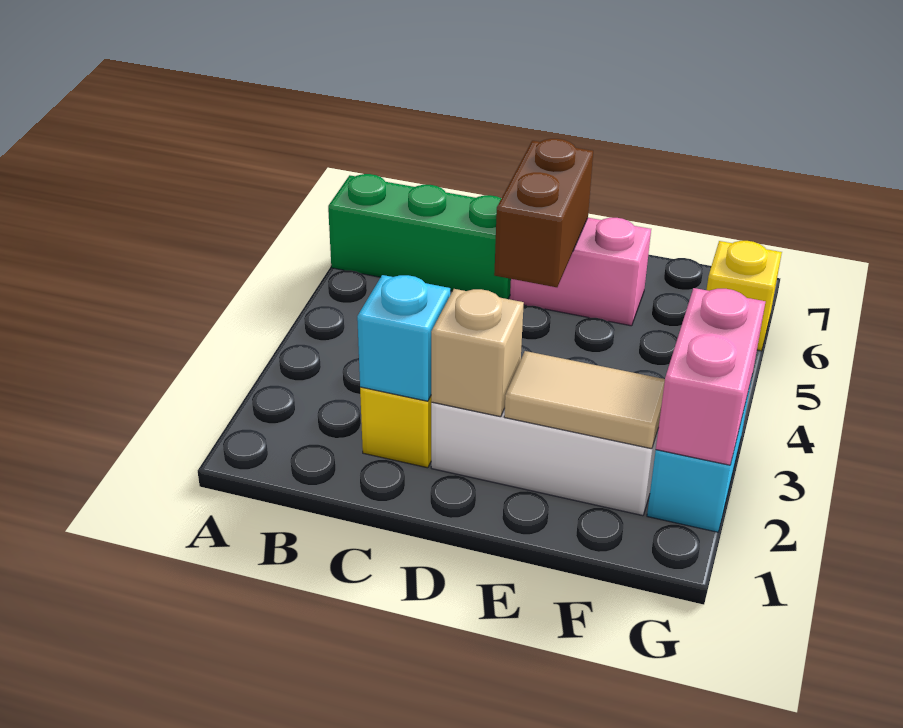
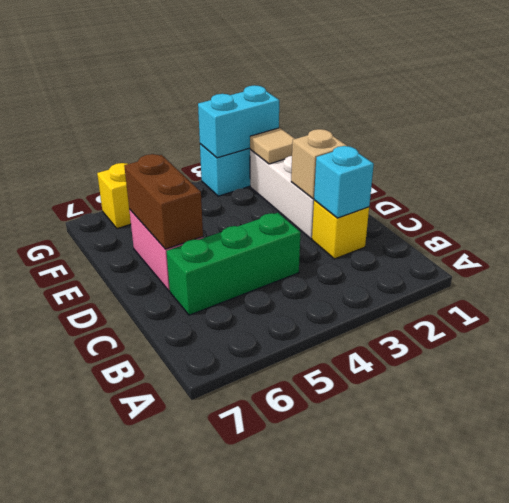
green 1x3 brick [328,174,511,299] -> green 1x3 brick turned to [167,213,301,315]
brown 1x2 brick [494,139,593,287] -> brown 1x2 brick turned to [124,154,203,249]
tan 1x2 tile [504,351,665,449] -> tan 1x1 tile [250,128,295,164]
pink 1x2 brick [656,288,765,465] -> cyan 1x2 brick [198,85,279,158]

